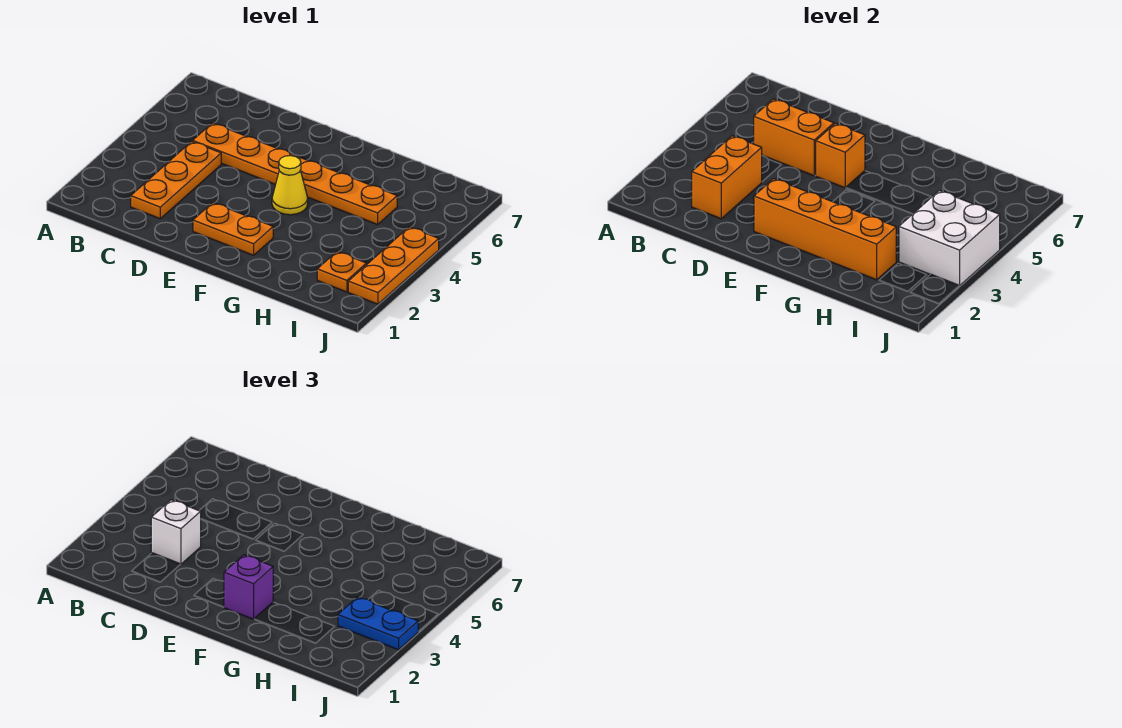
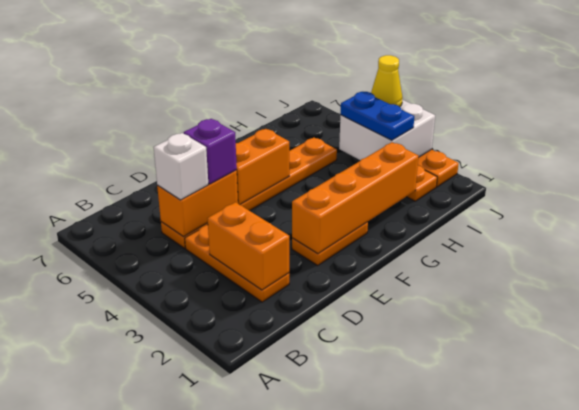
white 1x1 brick [151,500,201,564] -> white 1x1 brick moved to [154,133,208,200]
orange 1x1 brick [816,123,865,188] -> orange 1x2 brick [236,129,289,205]
purple 1x1 brick [224,555,273,619] -> purple 1x1 brick moved to [184,119,237,184]
yellow 1x1 cone [272,155,308,215] -> yellow 1x1 cone moved to [371,55,403,107]
blue 1x2 plate [338,597,418,650] -> blue 1x2 plate turned to [340,92,414,140]

